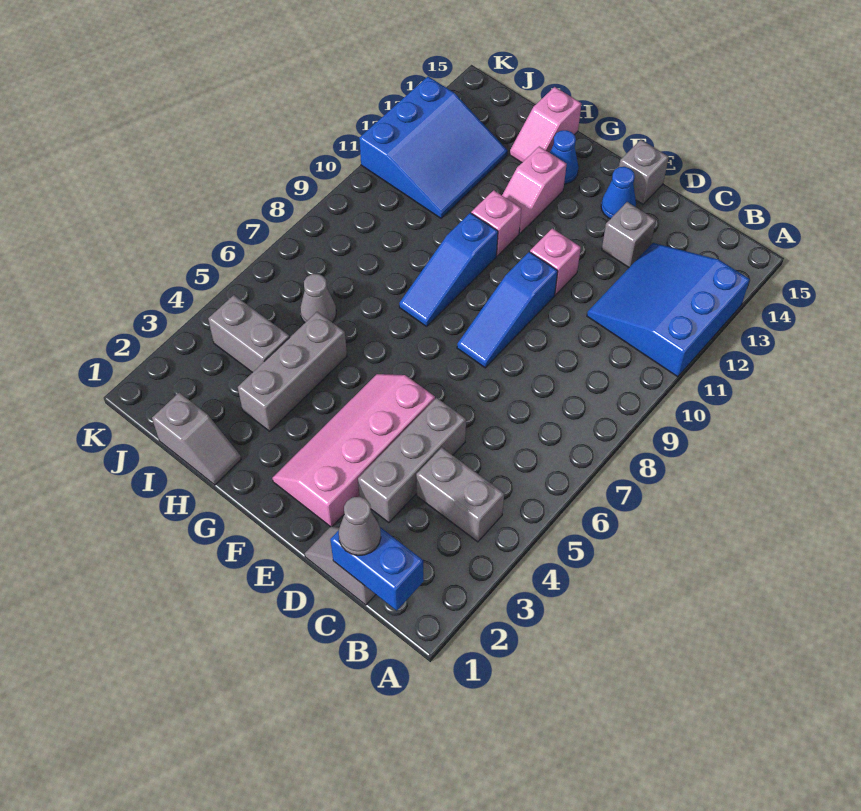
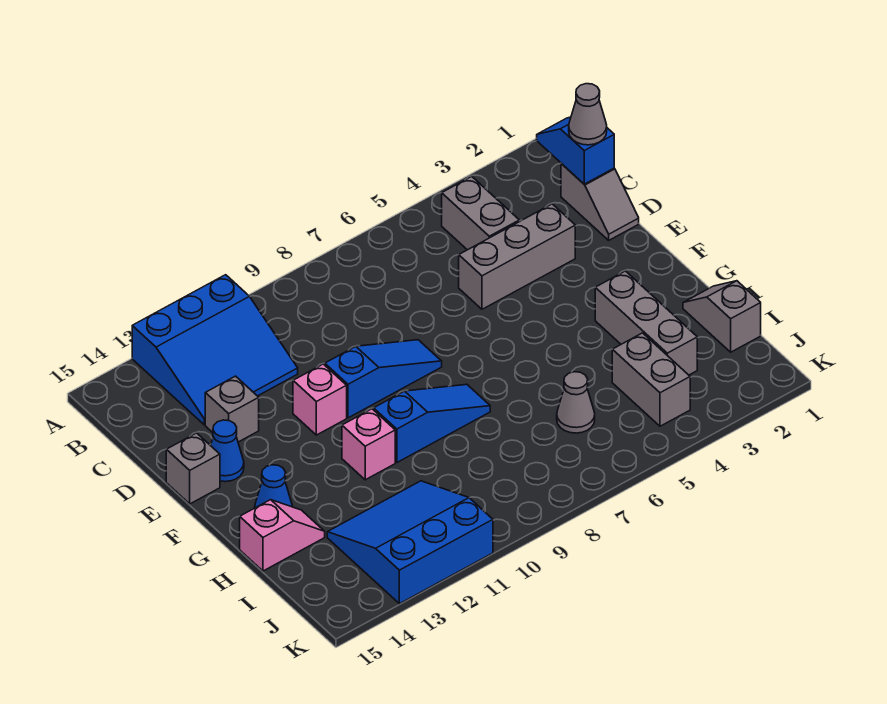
blue 1x2 brick [330,527,424,611] -> blue 1x2 slope [537,117,614,184]
pink 2x4 slope [272,374,435,527] -> none
pink 1x2 slope [502,146,566,233] -> none
grey 1x3 brick [238,312,347,431] -> grey 1x3 brick turned to [595,271,697,375]

